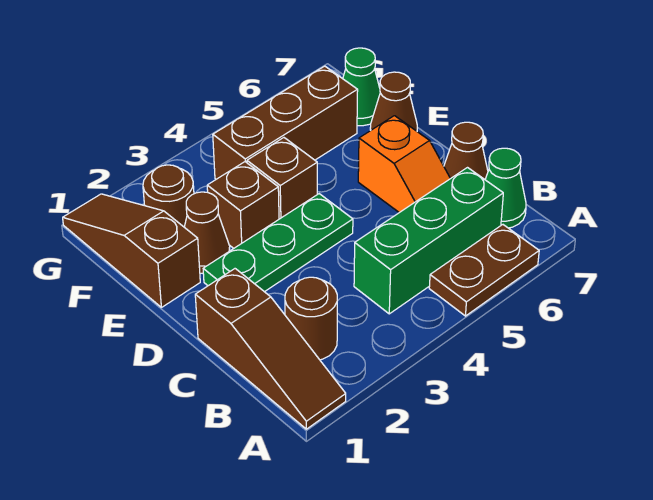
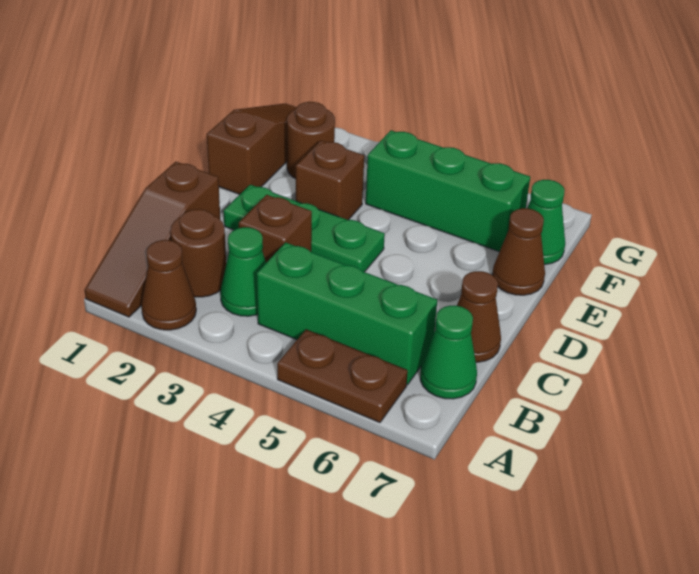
none -> green 1x1 cone [220,227,266,316]
orange 1x2 slope [358,116,450,213] -> none
brown 1x1 cone [184,192,230,273] -> brown 1x1 cone moved to [141,240,196,330]
brown 1x1 brick [247,138,317,219] -> brown 1x1 brick moved to [239,195,312,263]
brown 1x3 brick [213,66,358,179] -> green 1x3 brick [366,130,530,252]

